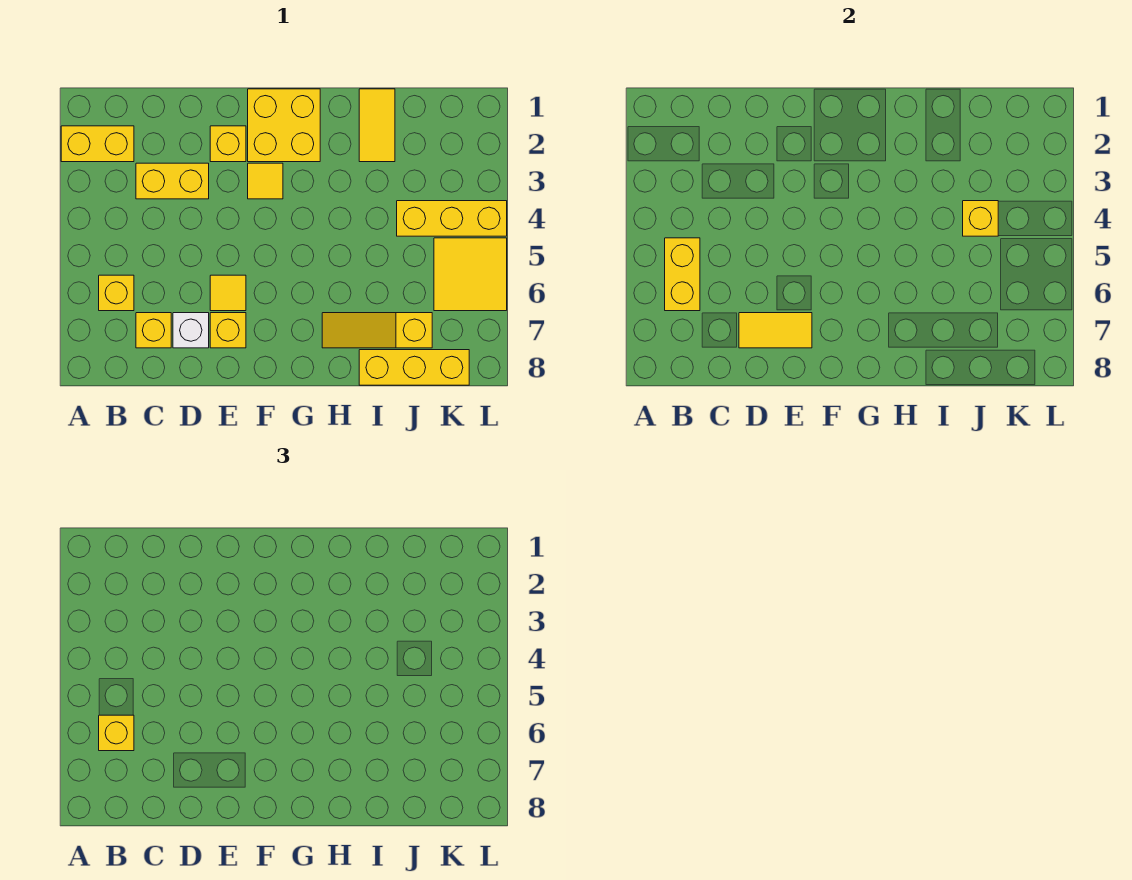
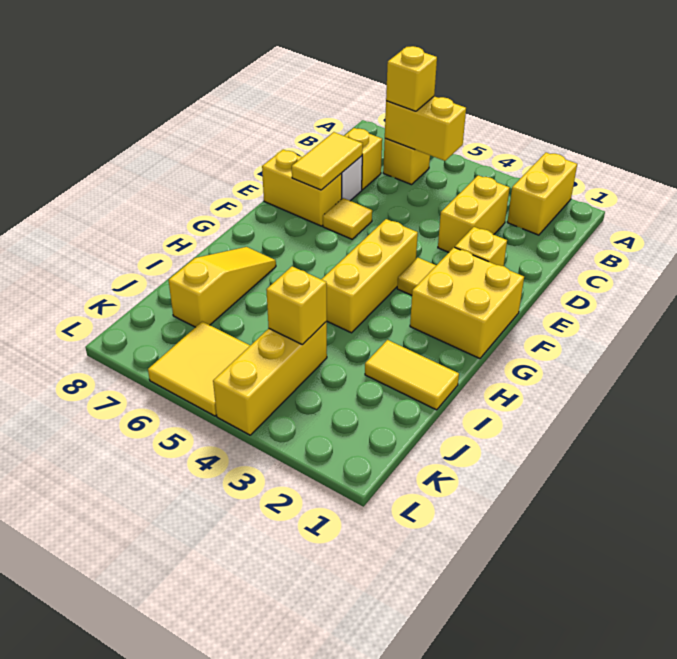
yellow 1x1 brick [210,313,246,348] -> yellow 1x2 brick [262,150,342,226]
yellow 1x3 brick [359,350,469,385] -> yellow 1x3 brick moved to [321,219,418,333]

